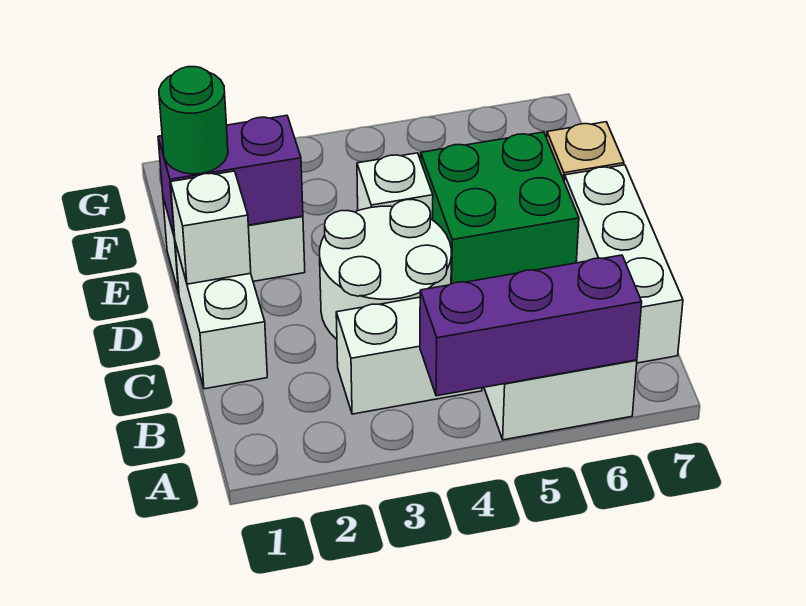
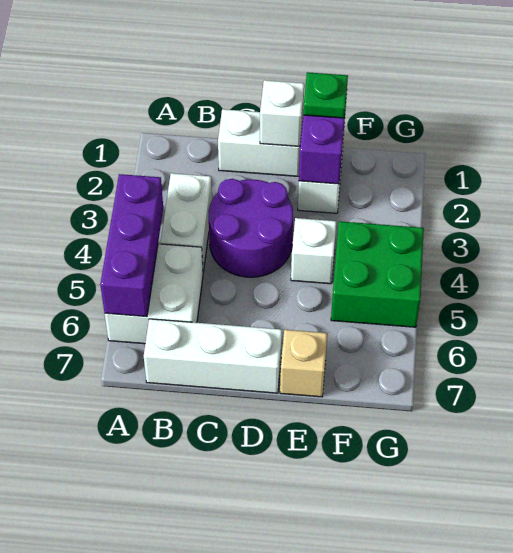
white 2x2 round brick [320,200,451,339] -> purple 2x2 round brick [209,179,293,277]
green 2x2 brick [421,132,579,284] -> green 2x2 brick moved to [331,221,424,327]
green 1x1 round brick [159,67,228,174] -> green 1x1 plate [303,72,348,118]

